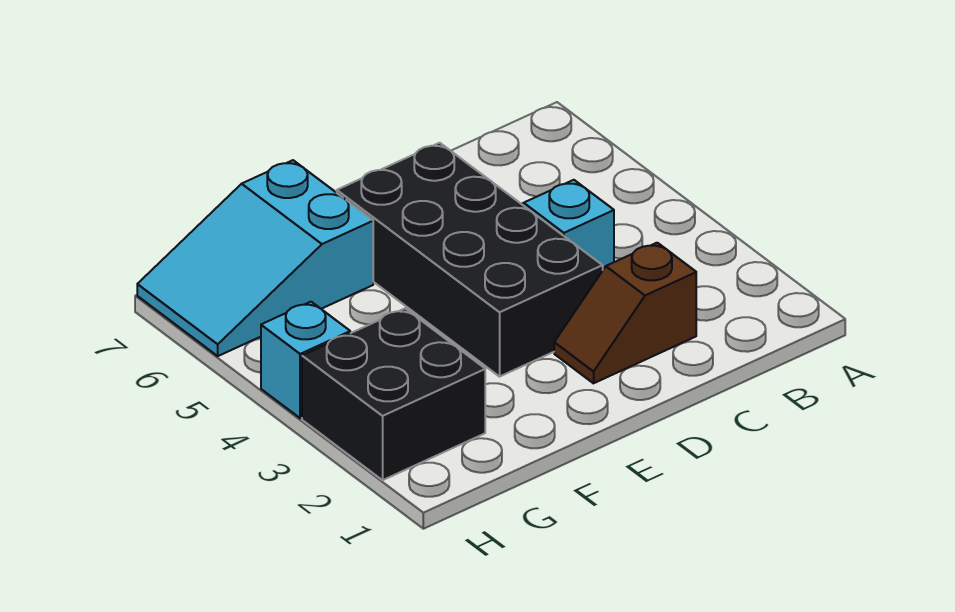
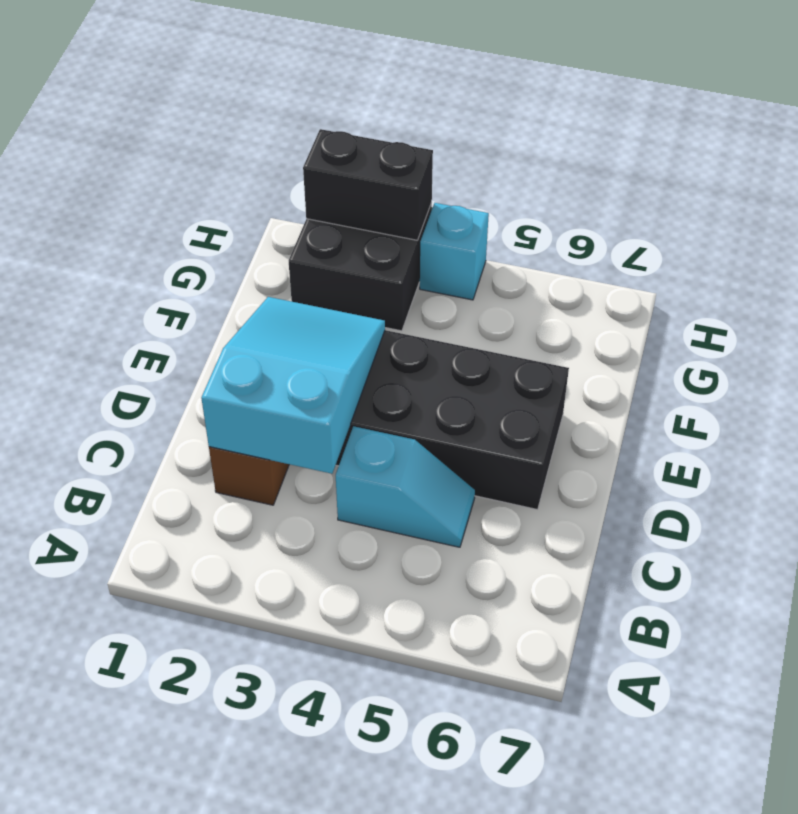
cyan 2x3 slope [137,160,373,356] -> cyan 2x3 slope moved to [201,297,385,474]
none -> black 1x2 brick [303,129,433,240]

